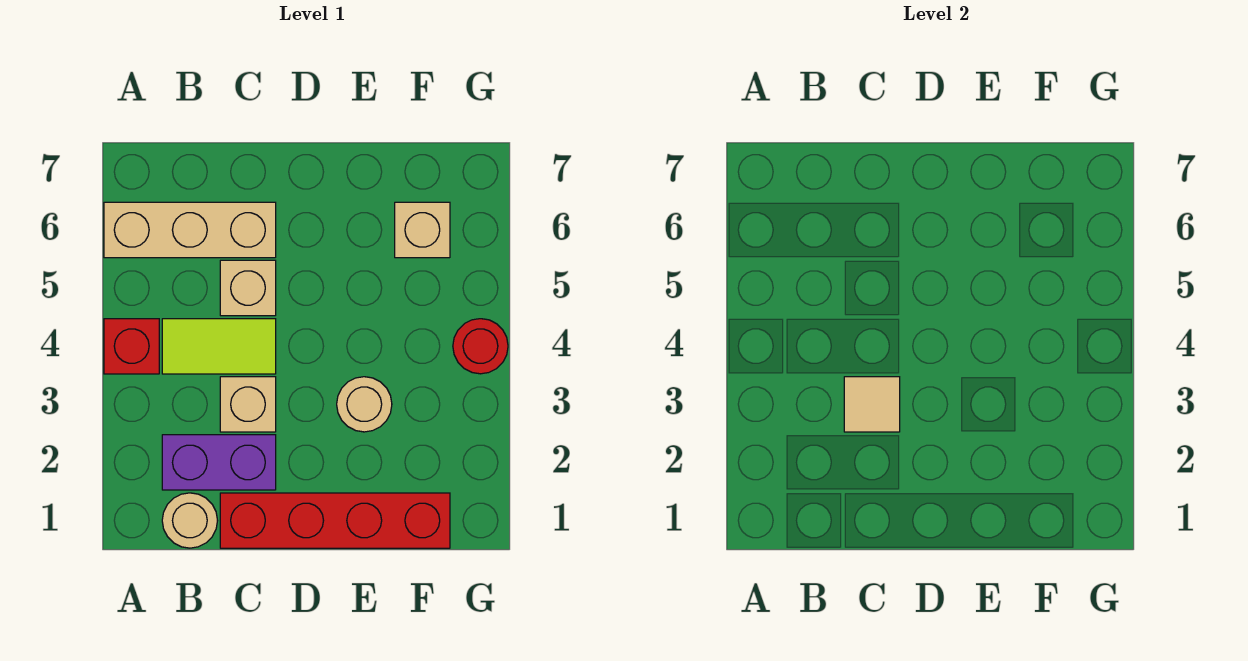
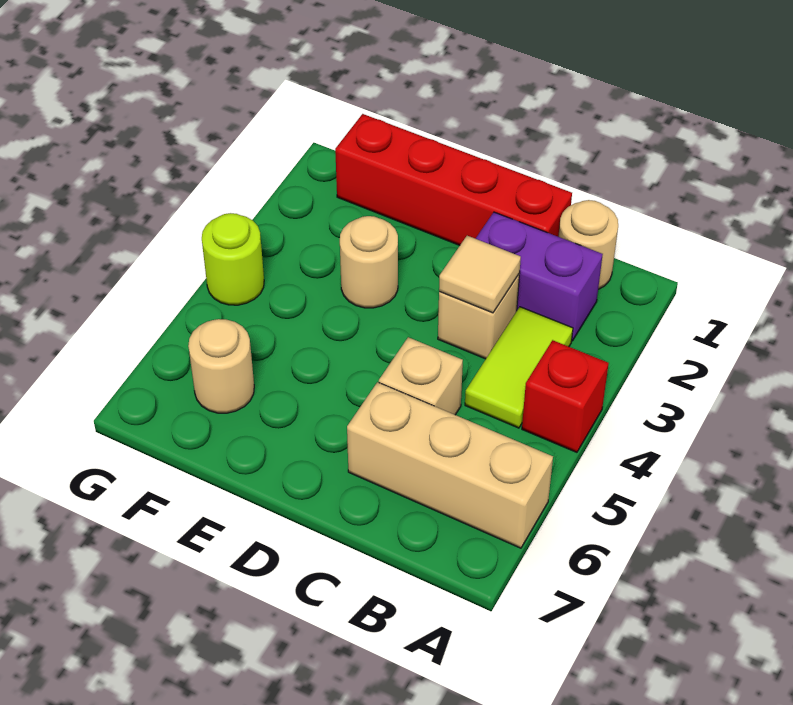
lime 1x2 tile [162,319,276,374] -> lime 1x2 tile turned to [465,307,573,428]
tan 1x1 brick [395,202,450,258] -> tan 1x1 round brick [188,319,254,413]
red 1x1 round brick [453,319,508,374] -> lime 1x1 round brick [202,213,264,305]

